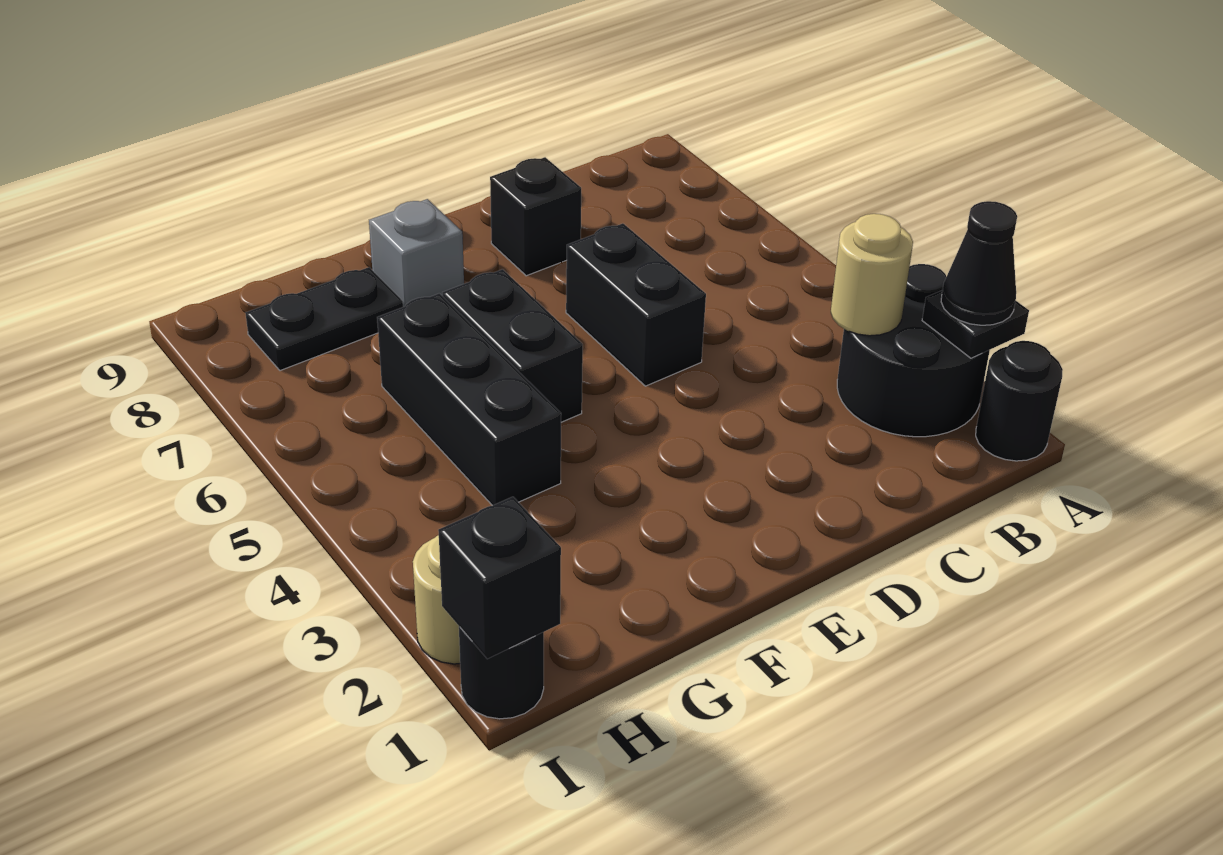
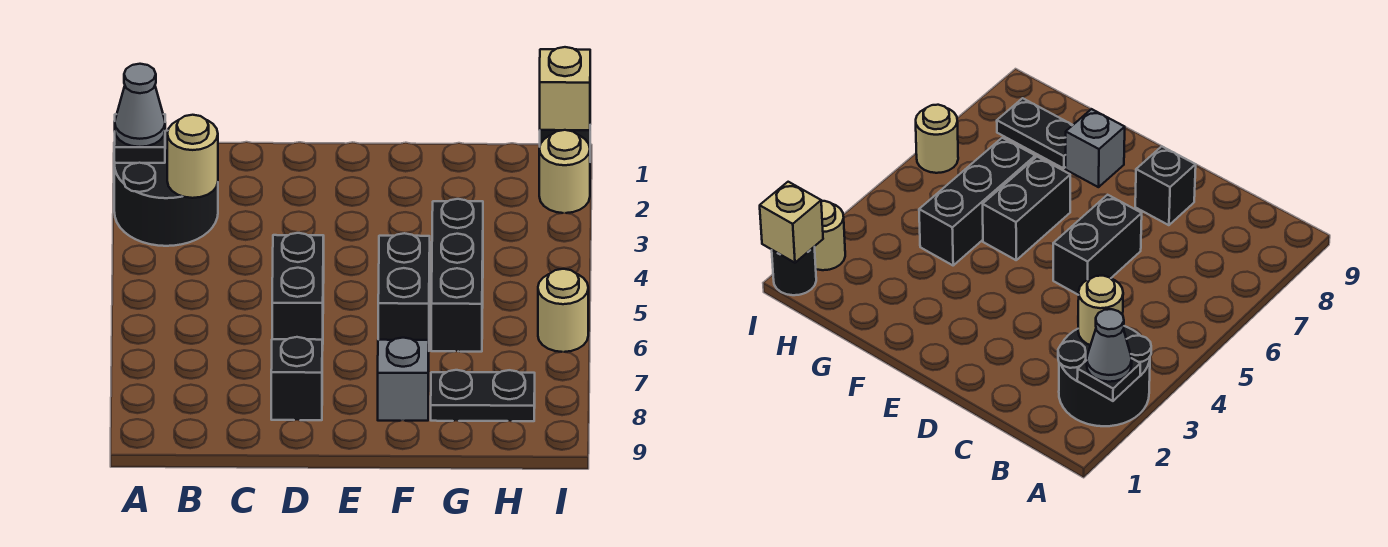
black 1x1 round brick [976,341,1063,461] -> none
black 1x1 cone [941,201,1017,325] -> grey 1x1 cone [115,64,165,147]
black 1x1 brick [438,497,561,659] -> tan 1x1 brick [540,47,590,130]
none -> tan 1x1 round brick [538,269,588,352]

